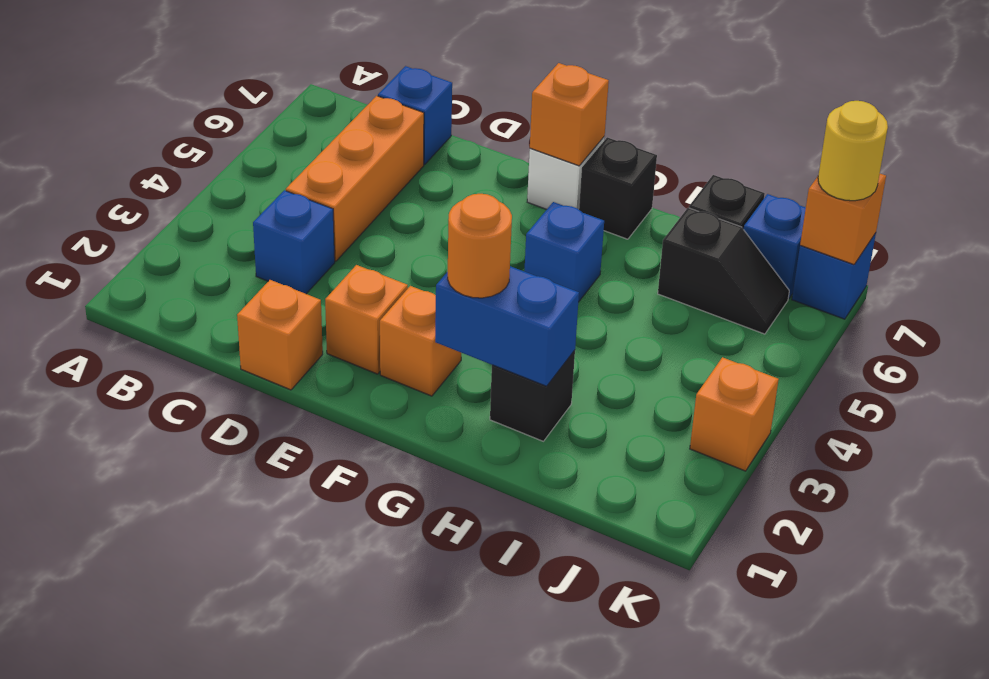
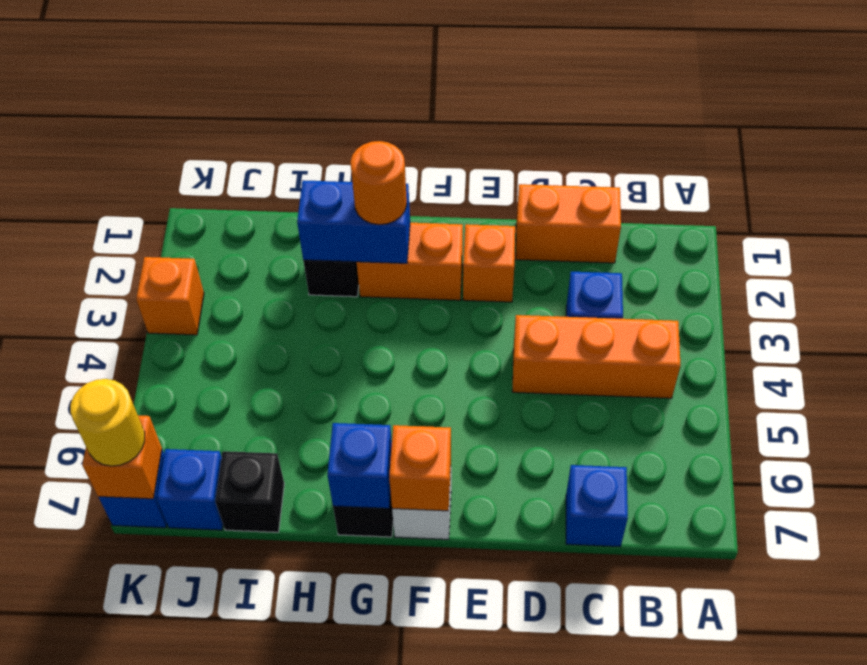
orange 1x3 brick [286,96,424,261] -> orange 1x3 brick turned to [512,315,681,398]
orange 1x1 brick [237,280,323,390] -> orange 1x2 brick [516,184,621,263]
orange 1x1 brick [380,286,461,396] -> orange 1x2 brick [356,223,463,300]
blue 1x1 brick [524,202,604,302] -> blue 1x1 brick moved to [327,423,392,508]
black 1x2 slope [658,208,789,334] -> none

